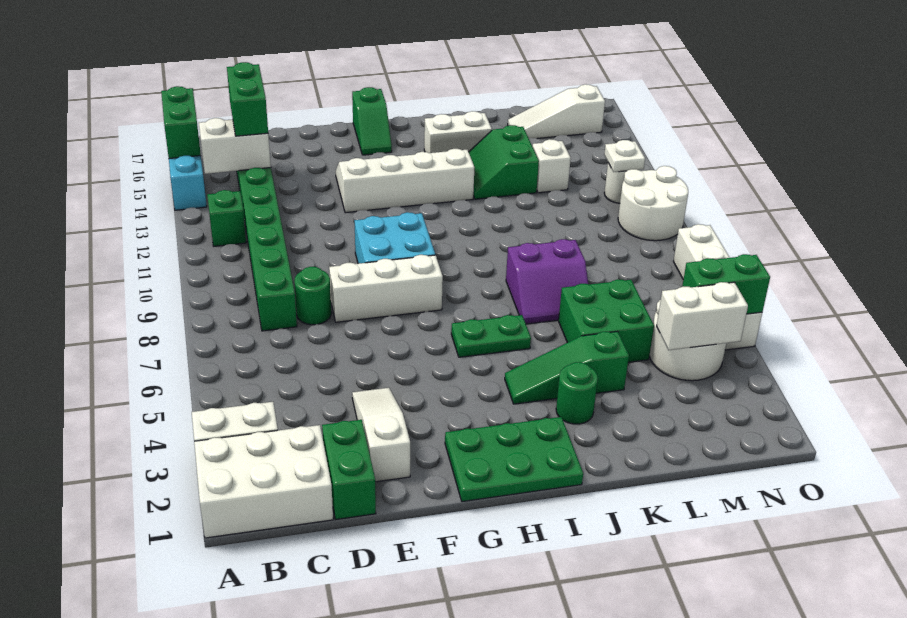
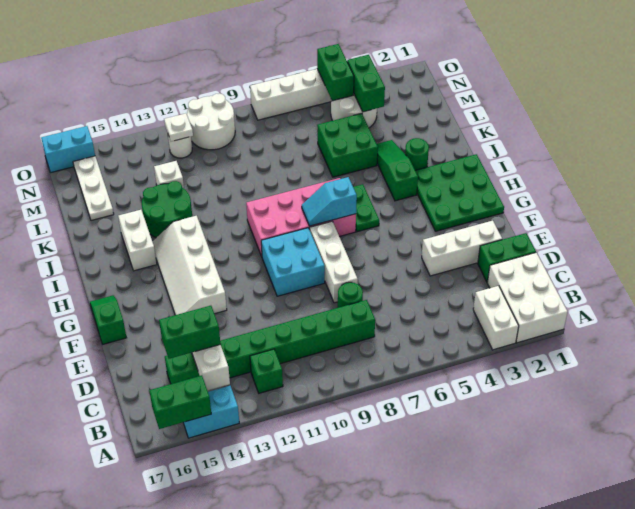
white 1x3 slope [352,388,410,482] -> white 1x3 brick [422,221,502,276]
green 2x3 plate [445,417,583,502] -> green 3x3 plate [415,154,504,231]
green 1x2 slope [352,87,392,155] -> green 1x2 slope turned to [90,295,126,344]
none -> pink 2x4 brick [246,178,356,256]
none -> cyan 1x2 slope [302,177,357,226]
green 1x3 slope [505,331,629,404] -> green 1x3 slope turned to [377,140,418,201]
purple 2x2 slope [506,239,588,324] -> none
green 2x2 slope [469,125,539,199] -> green 2x2 round brick [142,181,192,238]
white 1x3 slope [508,84,605,139] -> white 1x3 plate [73,156,114,220]
white 1x2 brick [657,282,748,350] -> green 1x2 brick [347,55,385,112]
none -> cyan 1x2 brick [41,126,95,173]

